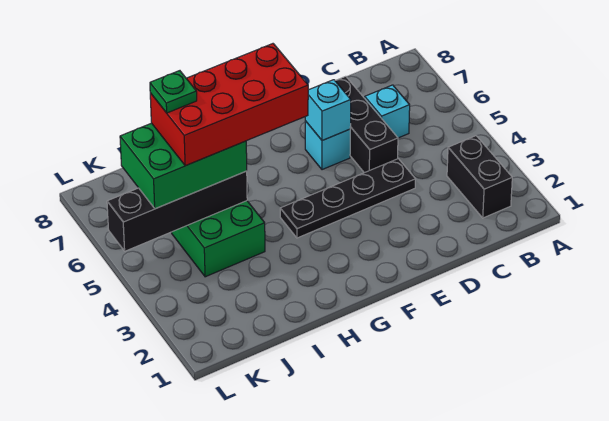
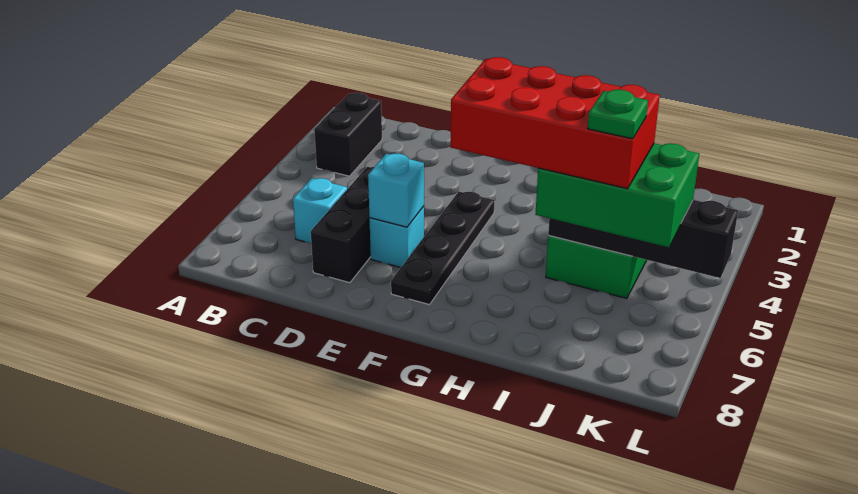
black 1x4 plate [280,159,415,238] -> black 1x4 plate turned to [391,192,494,305]

